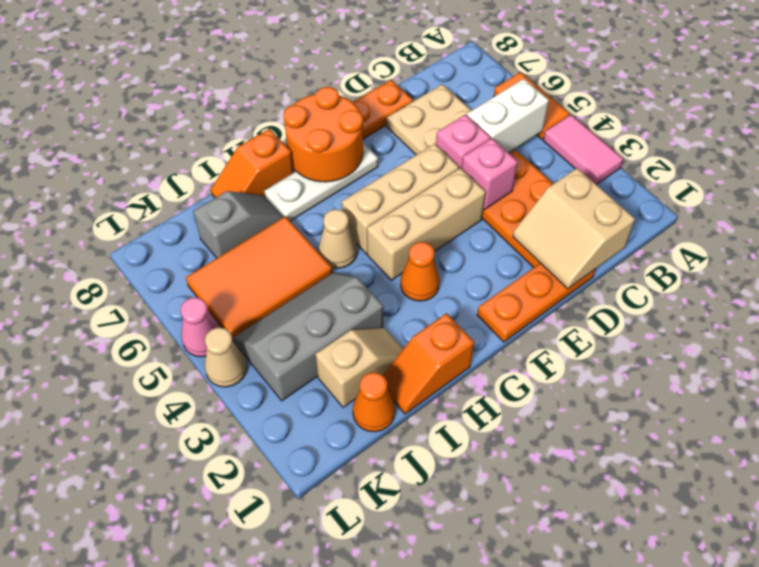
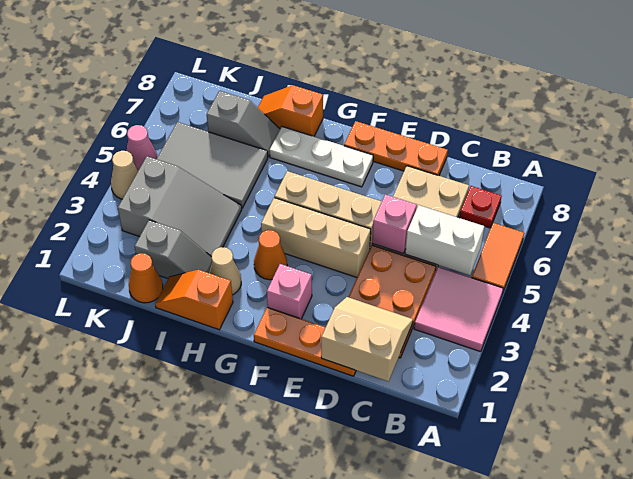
pink 1x2 tile [543,115,623,185] -> pink 2x2 tile [414,267,503,352]
none -> red 1x1 plate [460,186,502,228]
tan 2x2 slope [513,168,635,289] -> tan 2x2 slope turned to [321,297,413,381]
pink 1x1 brick [462,138,518,210] -> pink 1x1 brick moved to [267,264,312,319]
orange 2x2 round brick [283,87,363,182] -> none
tan 1x1 cone [319,209,357,268] -> tan 1x1 cone moved to [209,247,241,295]
tan 1x2 slope [316,328,403,407] -> grey 1x2 slope [135,220,212,278]
grey 2x3 slope [233,272,383,401] -> grey 2x3 slope turned to [118,156,242,257]
orange 2x3 tile [186,216,332,340] -> grey 2x3 tile [157,122,268,208]

